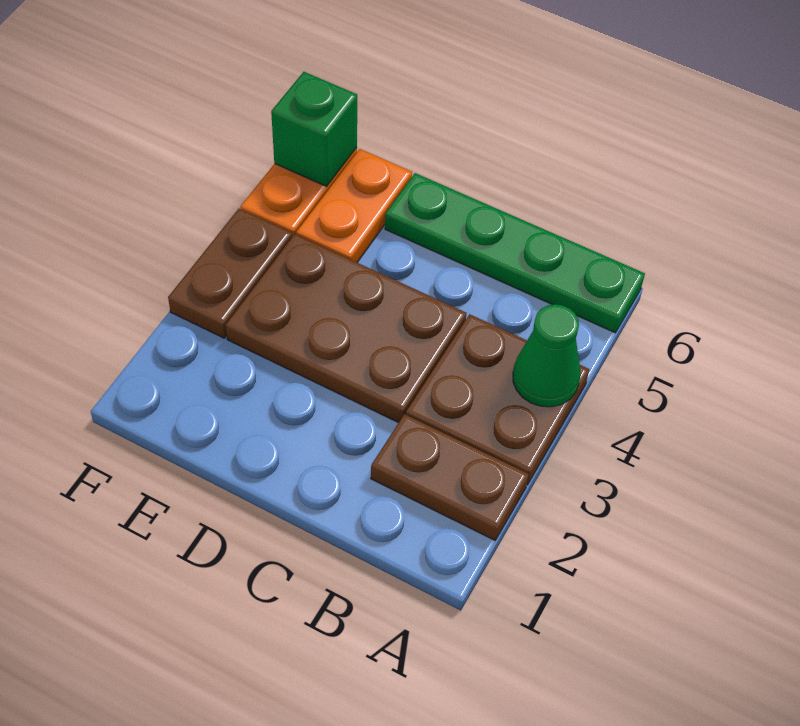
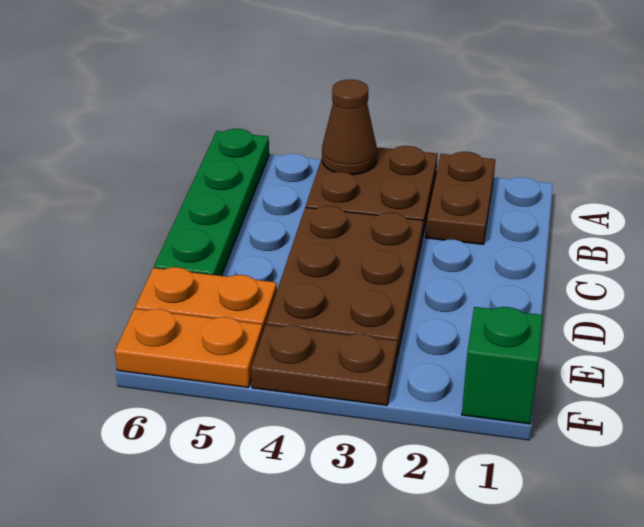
green 1x1 cone [513,304,580,407] -> brown 1x1 cone [322,80,377,175]
green 1x1 brick [271,72,357,187] -> green 1x1 brick moved to [462,307,543,424]

